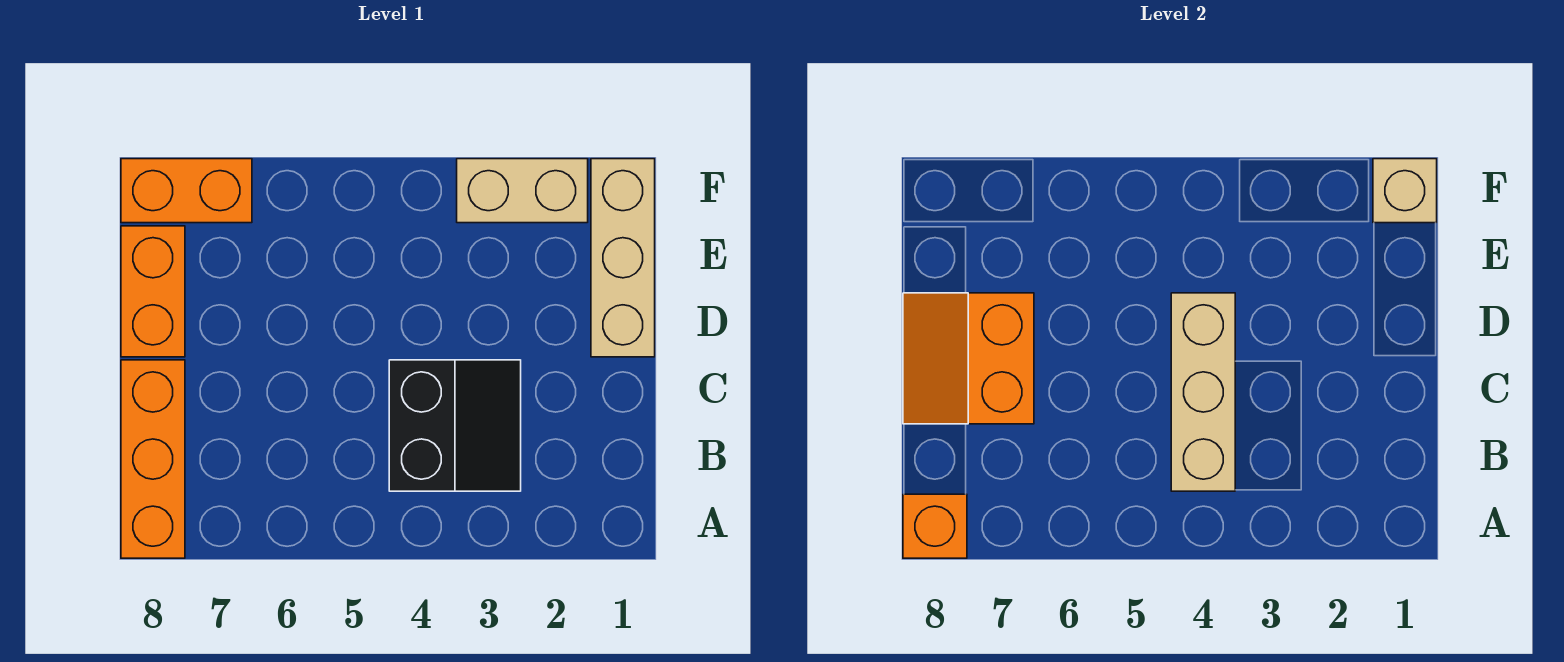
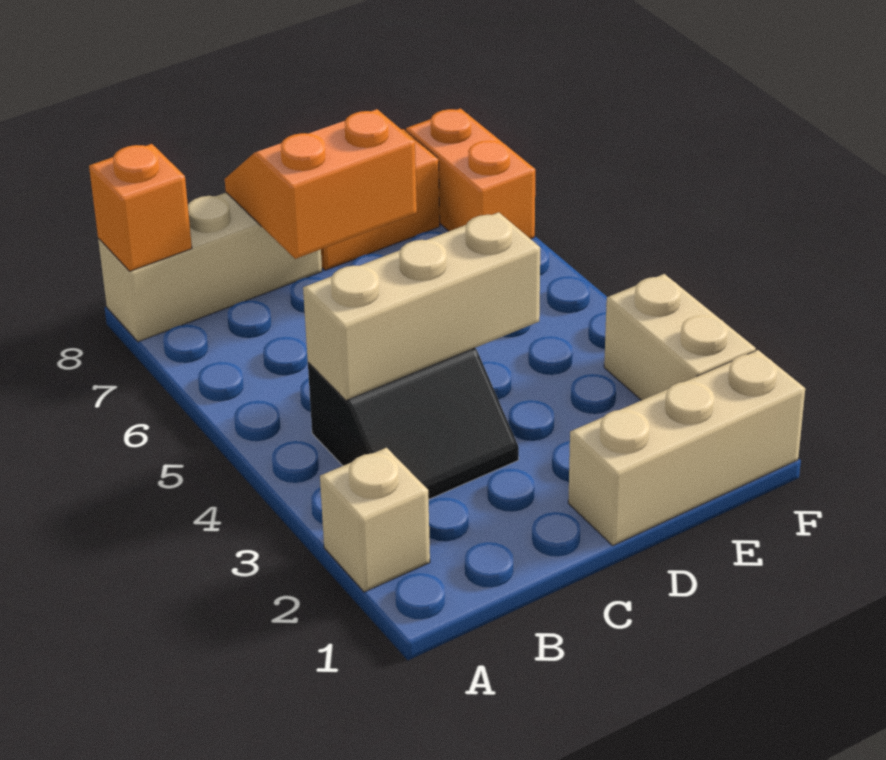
orange 1x3 brick [121,360,185,558] -> tan 1x3 brick [98,193,322,342]
tan 1x1 brick [1373,159,1437,223] -> tan 1x1 brick moved to [320,448,430,592]

